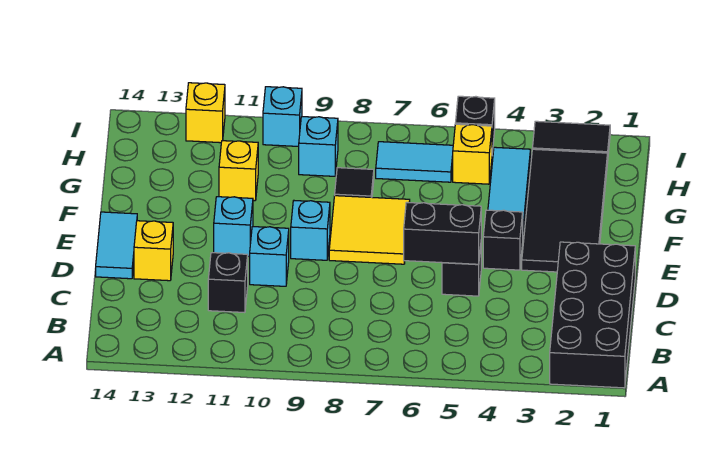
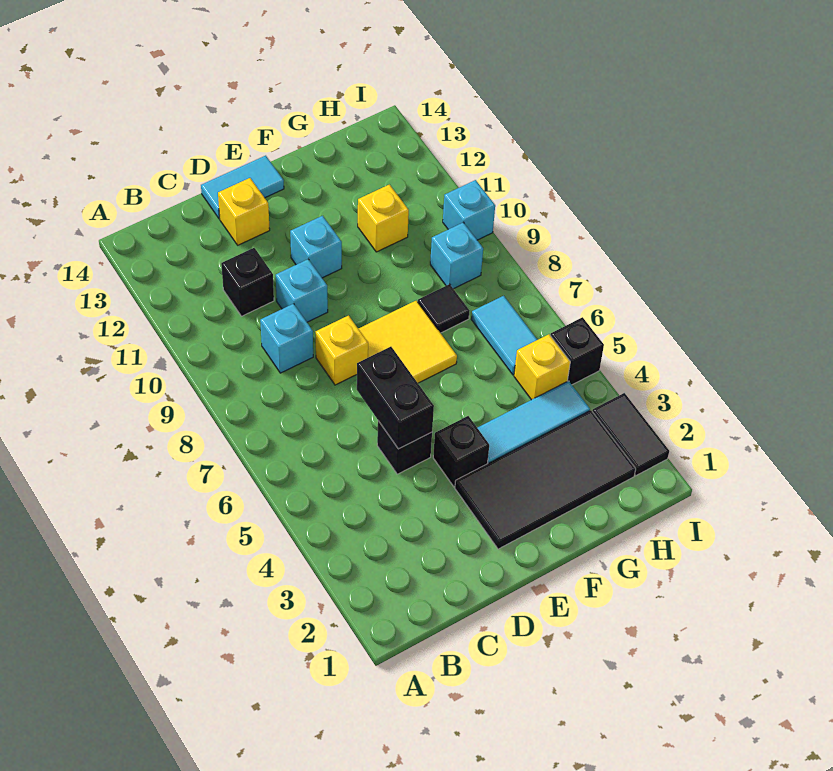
black 2x4 brick [550,242,635,388] -> none
cyan 1x1 brick [291,201,330,260] -> cyan 1x1 brick moved to [260,304,313,373]
yellow 1x1 brick [186,83,225,143] -> yellow 1x1 brick moved to [316,316,368,385]

